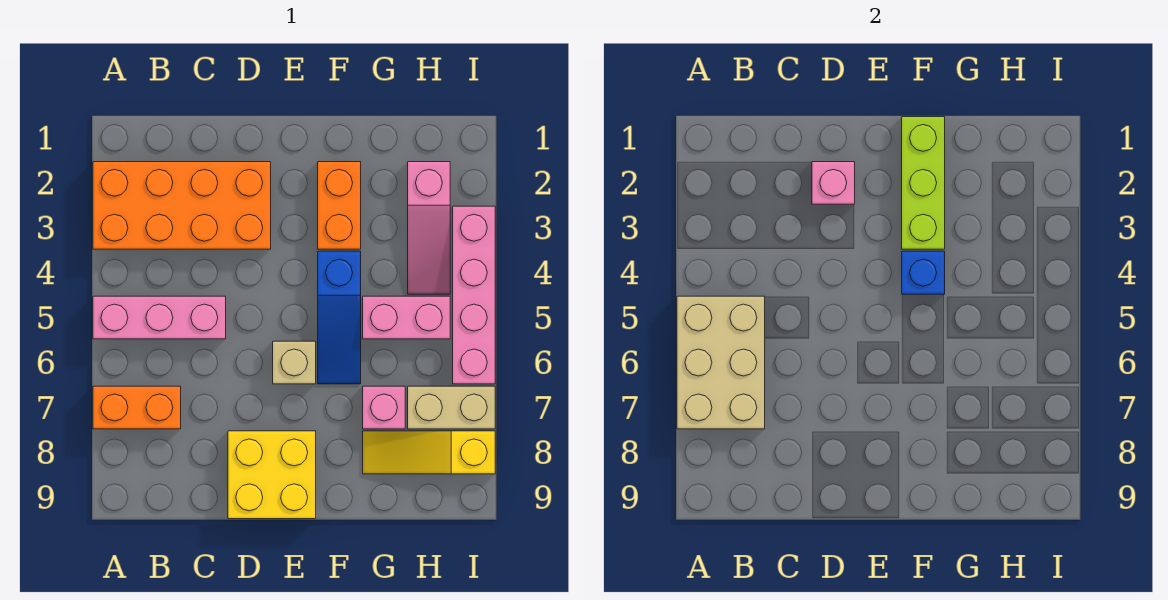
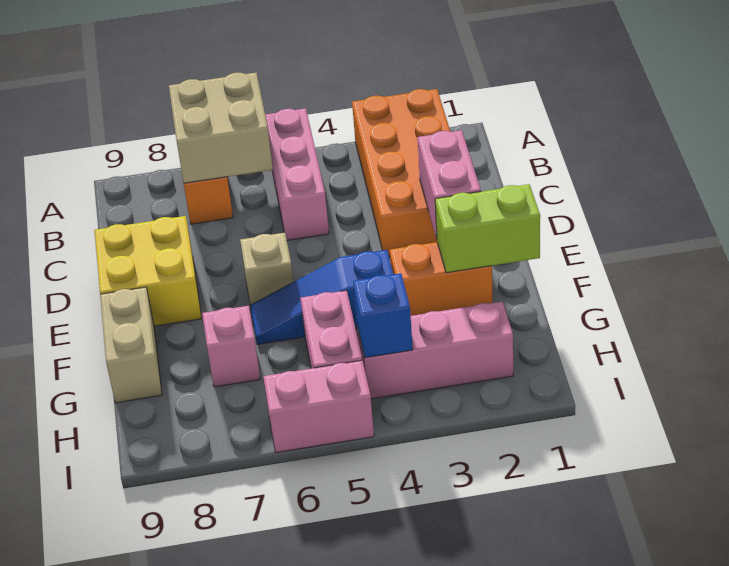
tan 2x3 brick [677,296,765,429] -> tan 2x2 brick [169,73,273,183]
pink 1x1 brick [812,162,855,204] -> pink 1x2 brick [417,130,481,239]
lime 1x3 brick [902,117,945,249] -> lime 1x2 brick [435,184,540,273]
blue 1x1 brick [902,251,945,294] -> blue 1x1 brick moved to [353,273,413,358]
yellow 1x3 slope [363,431,495,474] -> none
pink 1x3 slope [408,162,450,294] -> pink 1x3 brick [357,301,513,399]
tan 1x2 brick [408,386,495,429] -> tan 1x2 brick moved to [100,287,162,403]
pink 1x4 brick [453,206,495,384] -> pink 1x2 brick [263,360,374,453]

